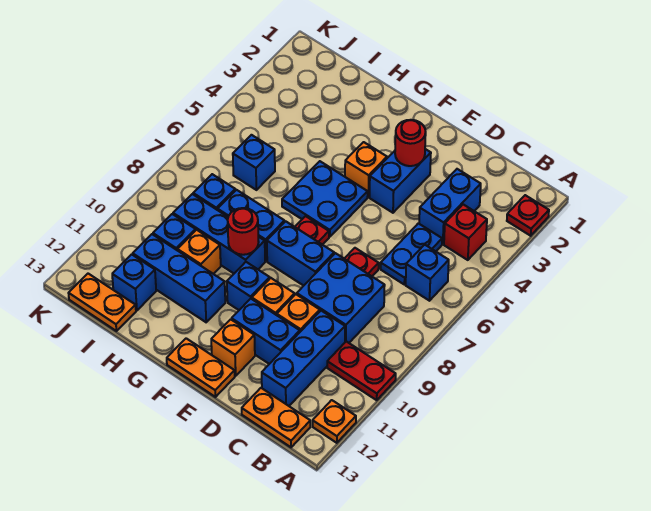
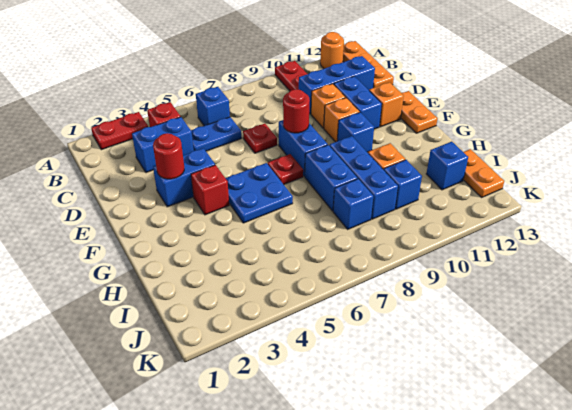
red 1x1 plate [507,195,549,236] -> red 1x2 plate [91,112,148,150]
orange 1x1 plate [313,400,356,443] -> orange 1x1 round brick [320,32,344,69]
orange 1x2 plate [242,388,310,447] -> orange 1x3 plate [343,41,394,88]
blue 2x2 brick [297,253,385,343] -> none
orange 1x1 brick [345,142,387,197] -> red 1x1 brick [191,165,229,215]
red 1x1 round brick [228,208,259,255] -> red 1x1 round brick moved to [283,89,310,133]
blue 1x3 brick [133,234,225,322] -> none
blue 1x1 brick [233,135,275,190] -> none

